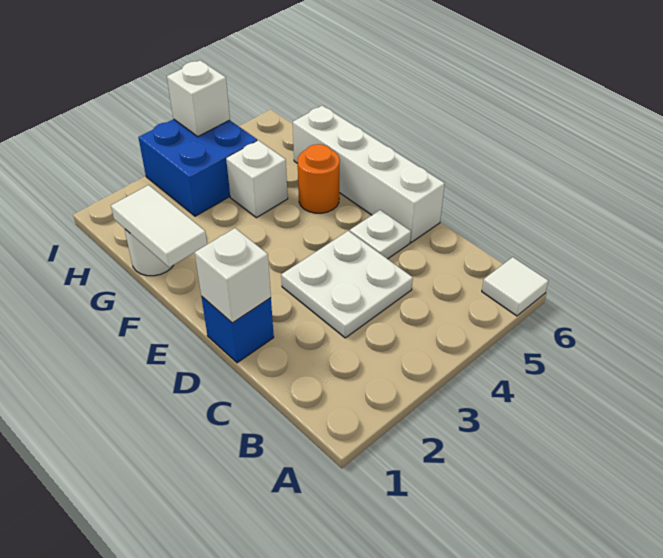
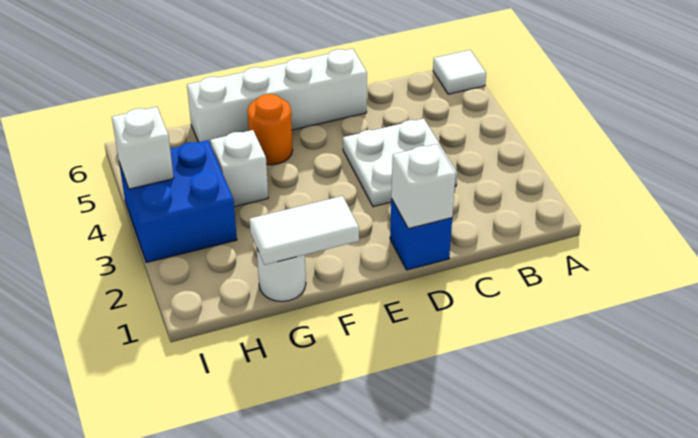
white 1x1 plate [350,210,411,259] -> none

